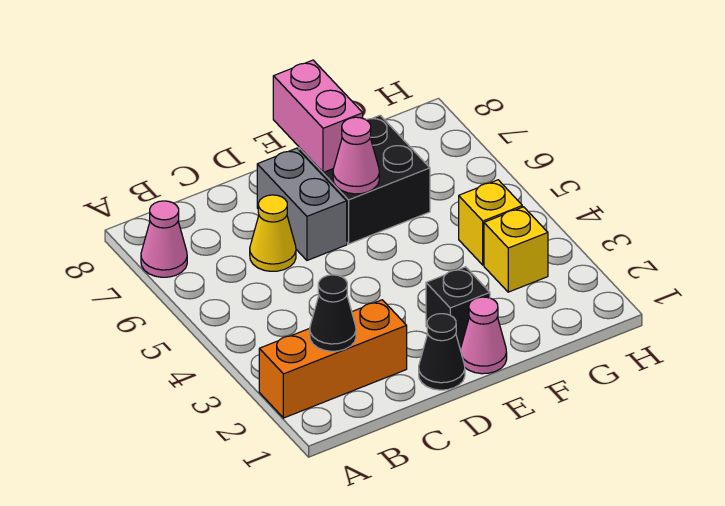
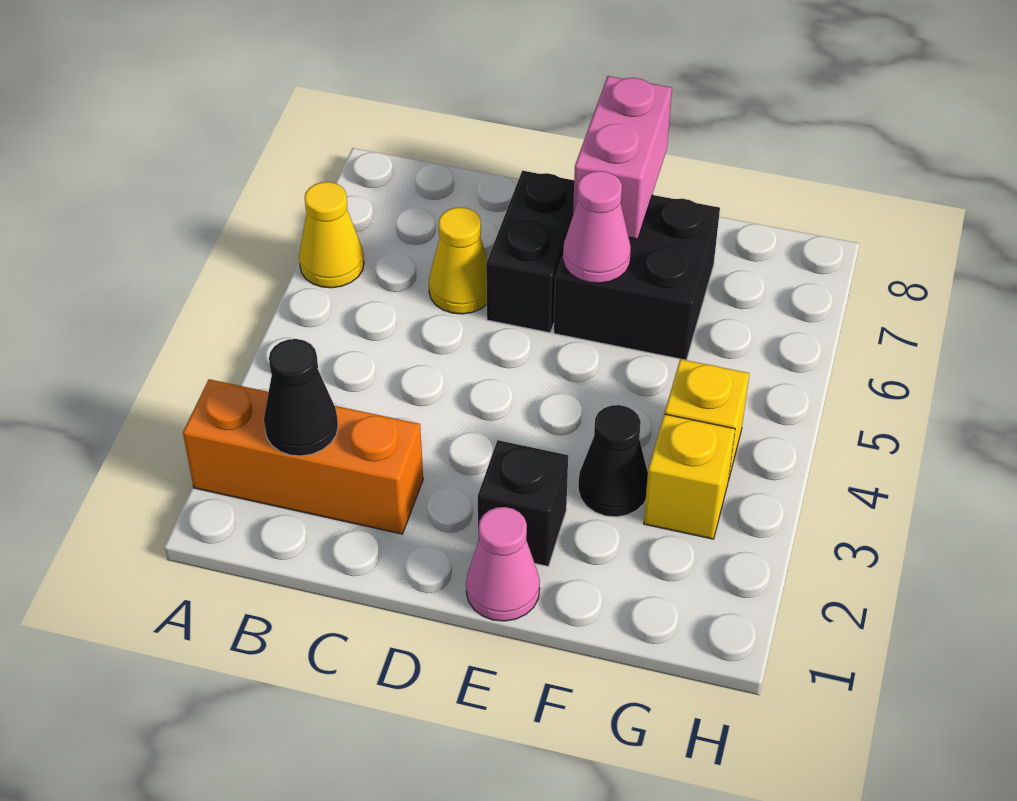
none -> yellow 1x1 cone [299,182,364,288]
pink 1x1 cone [141,201,187,277] -> none
black 1x1 cone [419,314,465,390] -> black 1x1 cone moved to [578,405,648,517]
grey 1x2 brick [257,148,347,260] -> black 1x2 brick [486,171,574,333]

